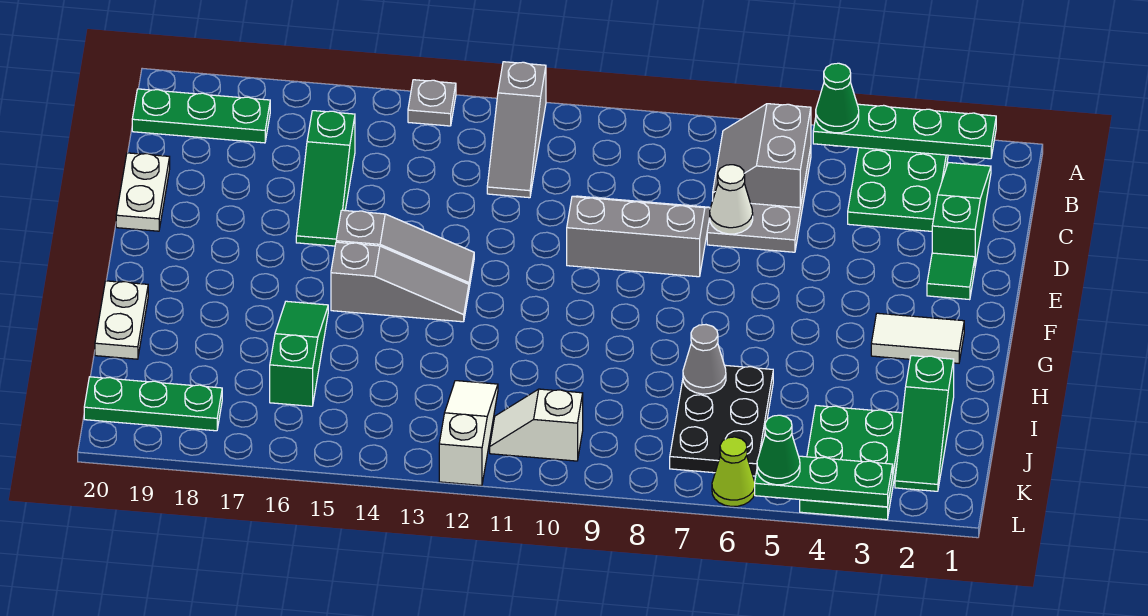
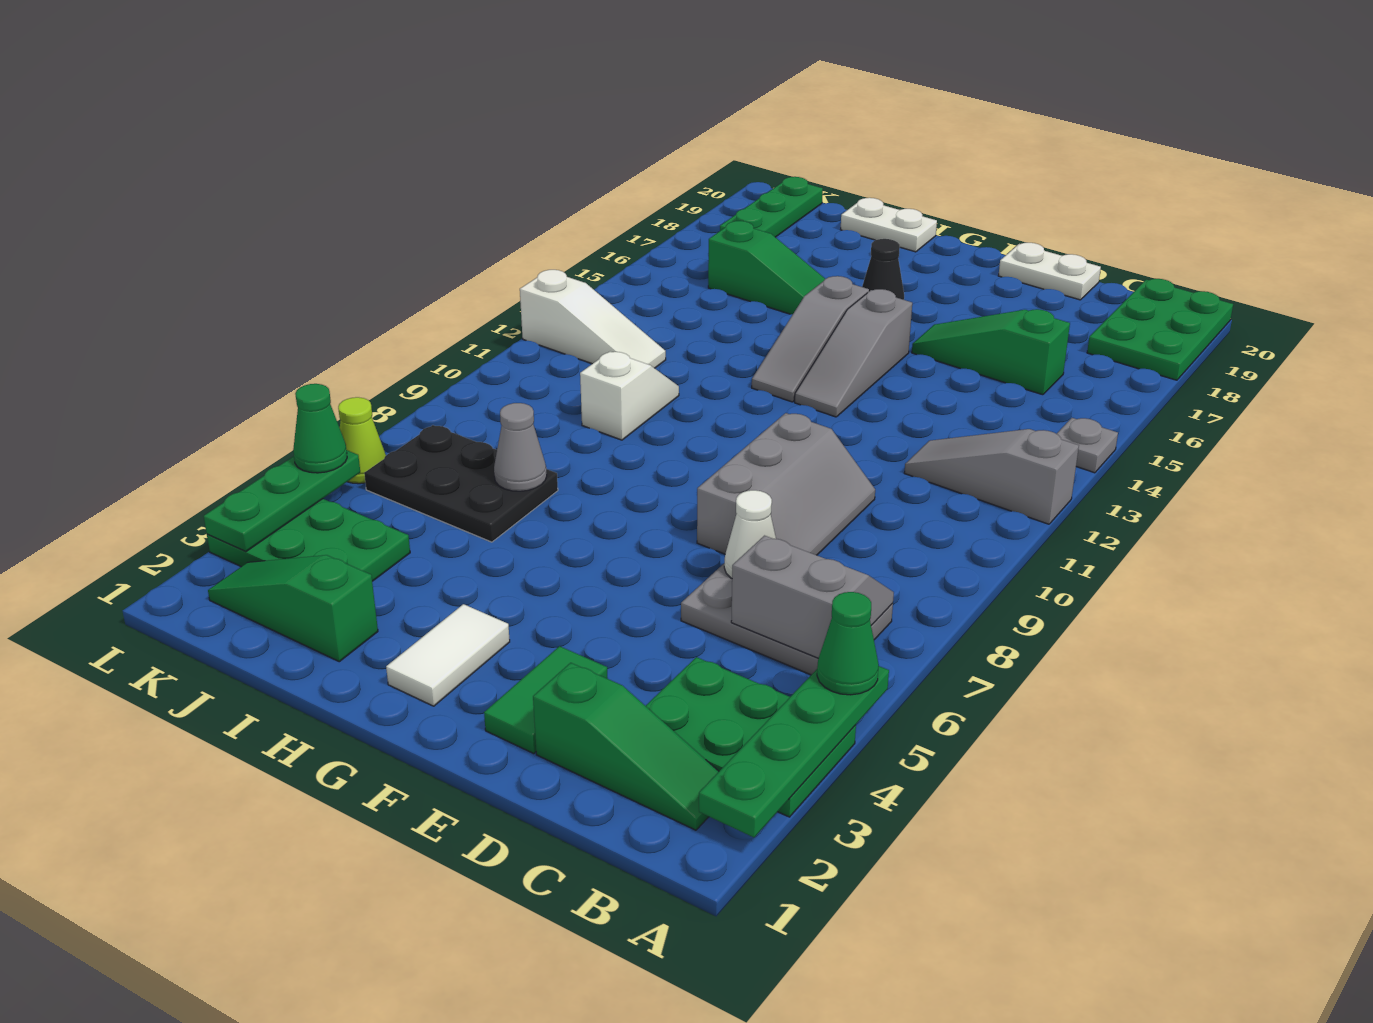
green 1x3 plate [132,89,270,143] -> green 2x3 plate [1087,279,1233,380]
green 1x1 tile [927,253,975,300] -> green 1x2 tile [484,646,608,754]
none -> black 1x1 cone [862,239,904,300]
white 1x2 slope [490,389,583,461] -> white 1x2 slope moved to [580,351,679,440]

